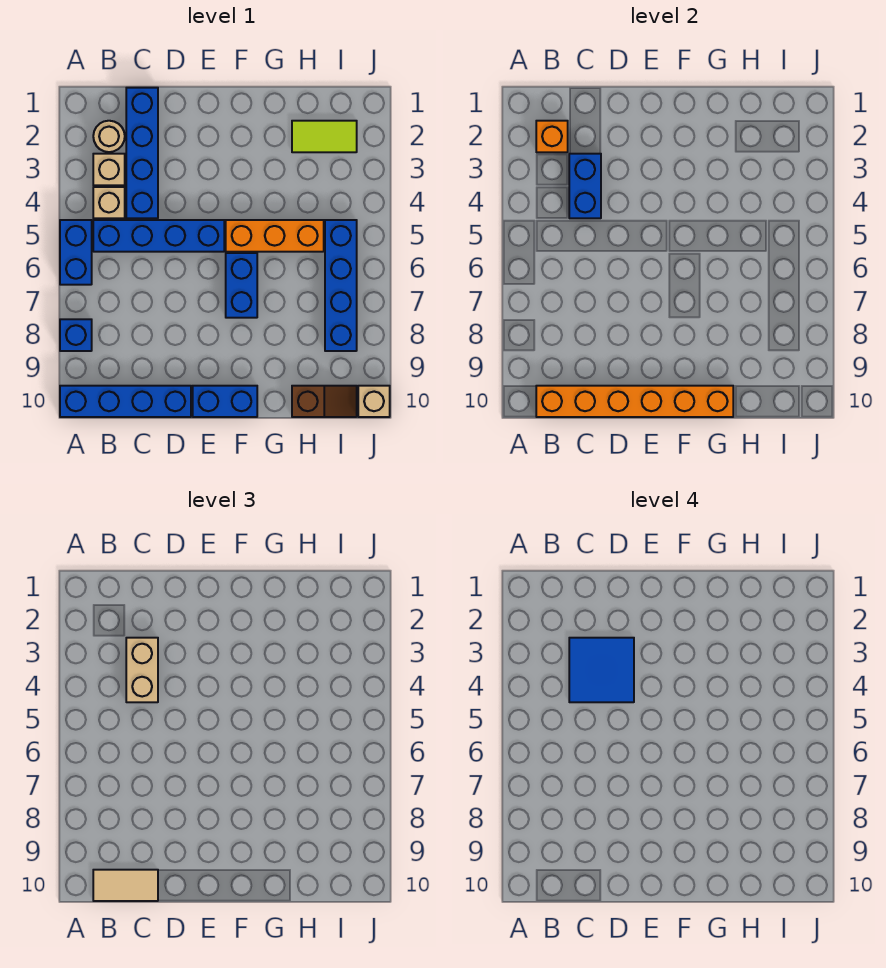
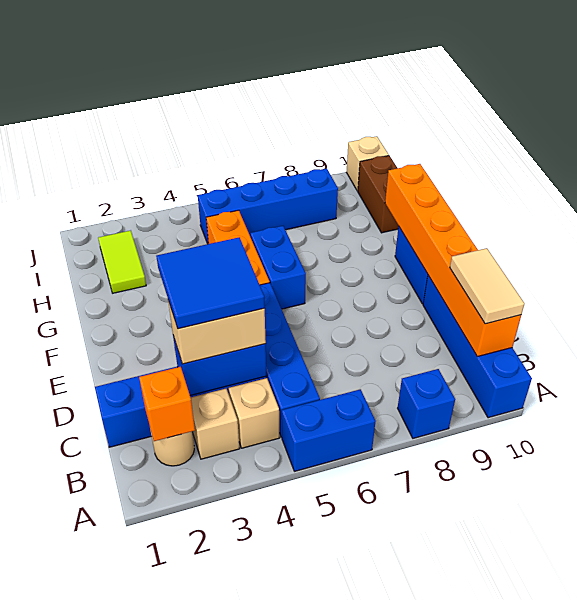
blue 1x2 brick [226,253,257,318] -> blue 1x2 brick turned to [250,226,306,309]
brown 1x2 slope [292,386,357,417] -> brown 1x2 brick [358,156,399,233]

